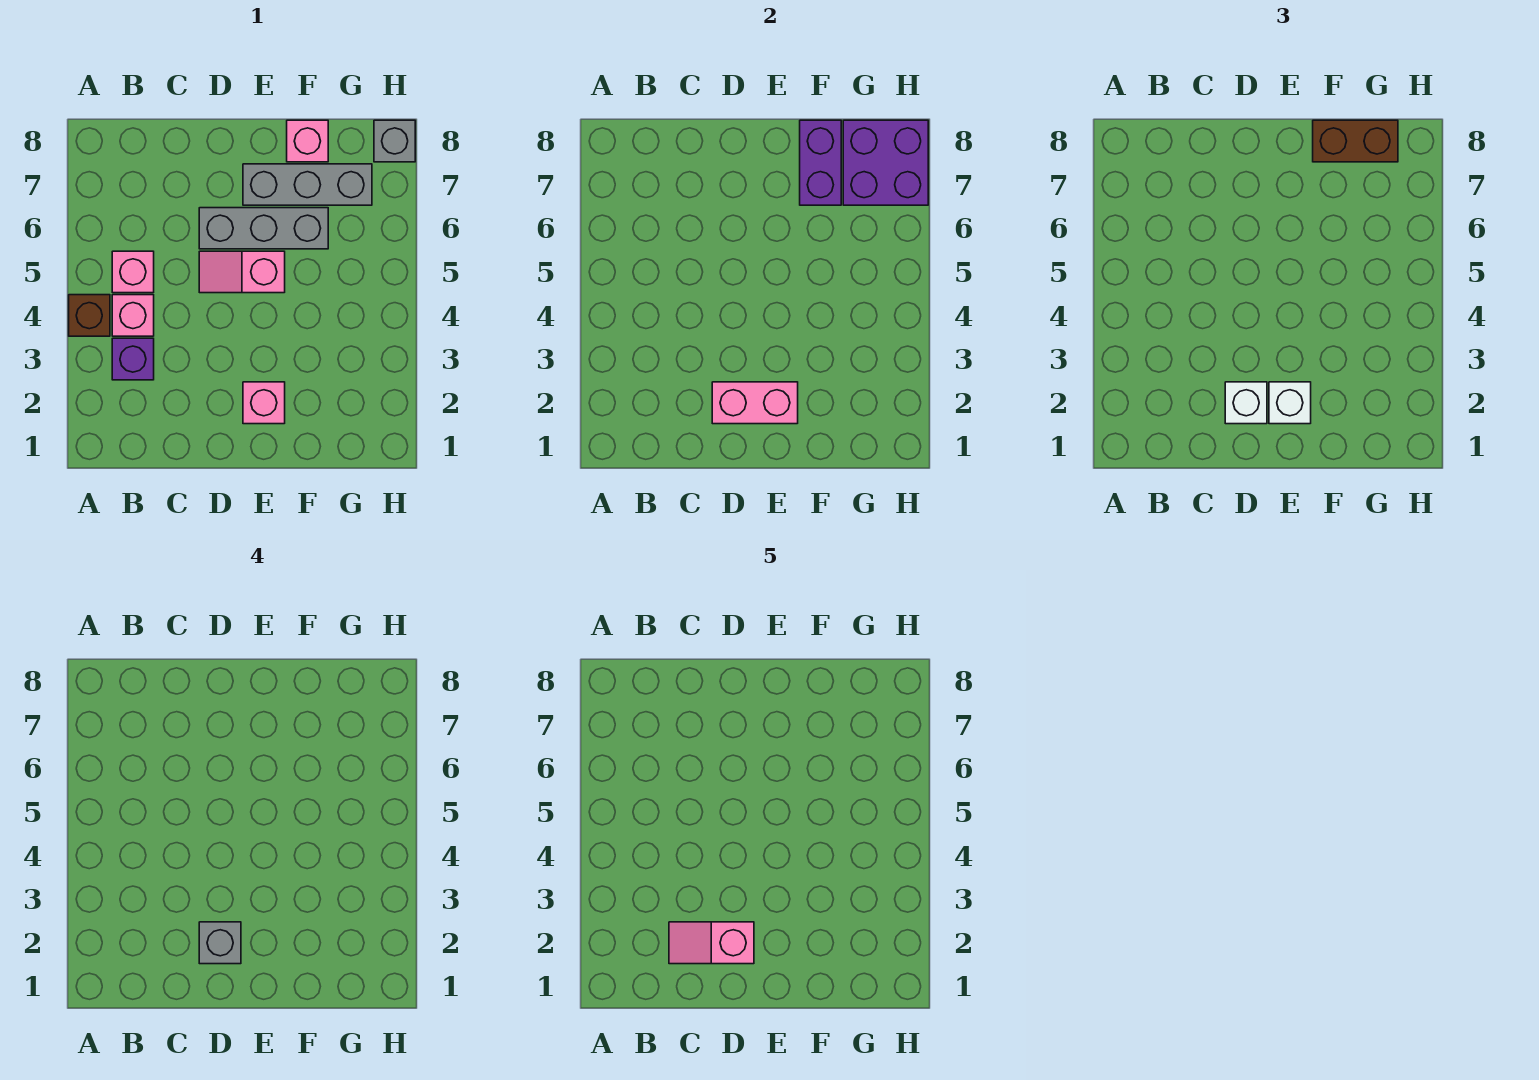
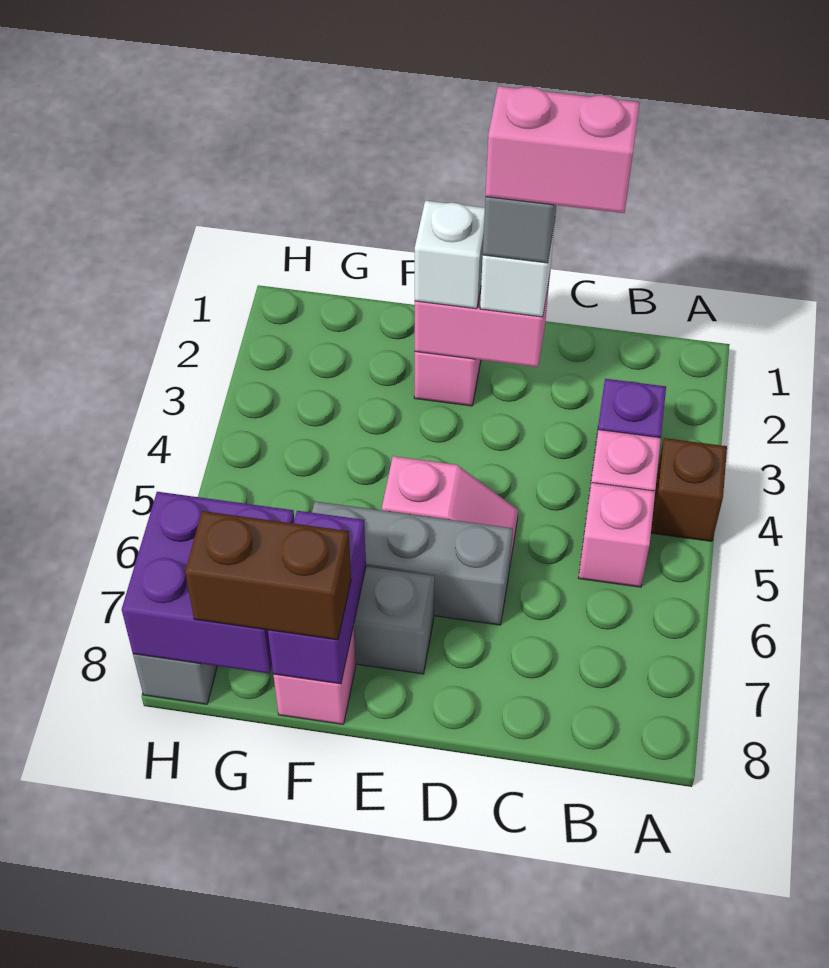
pink 1x2 slope [669,922,754,964] -> pink 1x2 brick [485,86,640,213]

